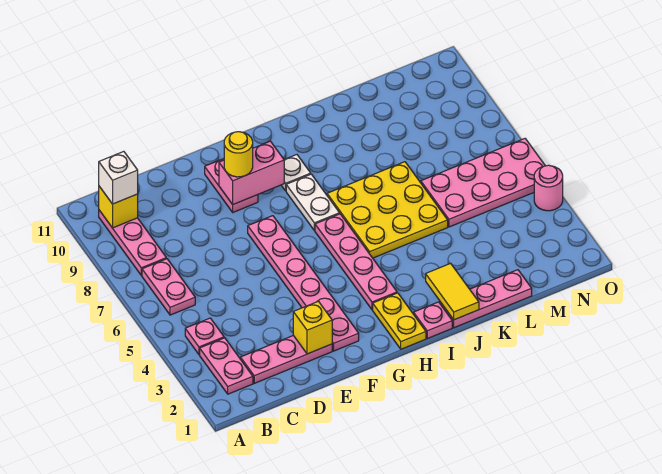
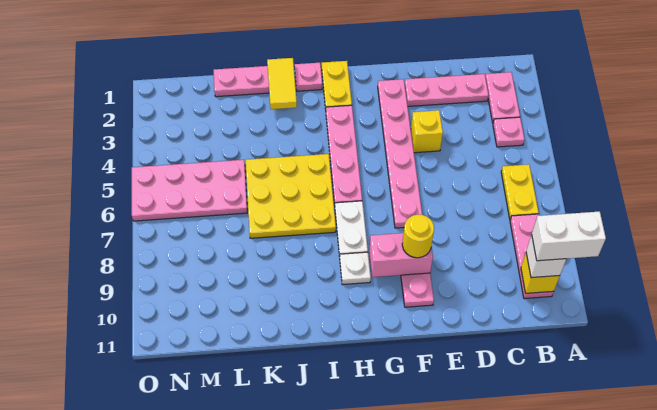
none -> white 1x2 brick [532,212,606,261]
pink 1x2 plate [142,259,195,315] -> yellow 1x2 plate [501,164,539,219]
yellow 1x1 brick [293,301,332,354] -> yellow 1x1 brick moved to [411,110,443,153]
pink 1x1 round brick [534,165,563,211] -> none

